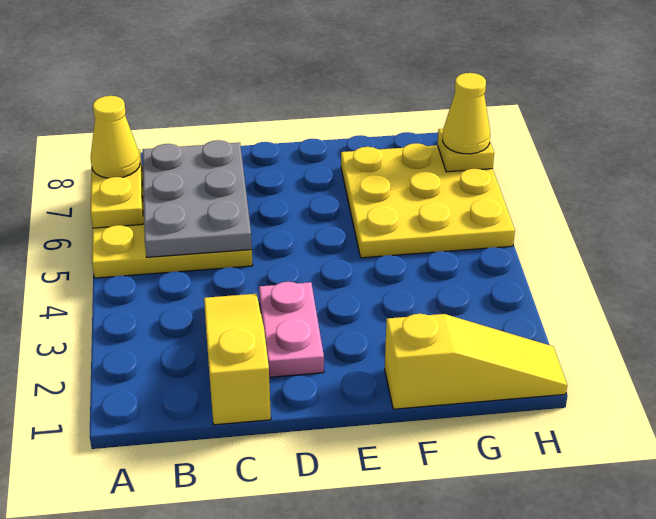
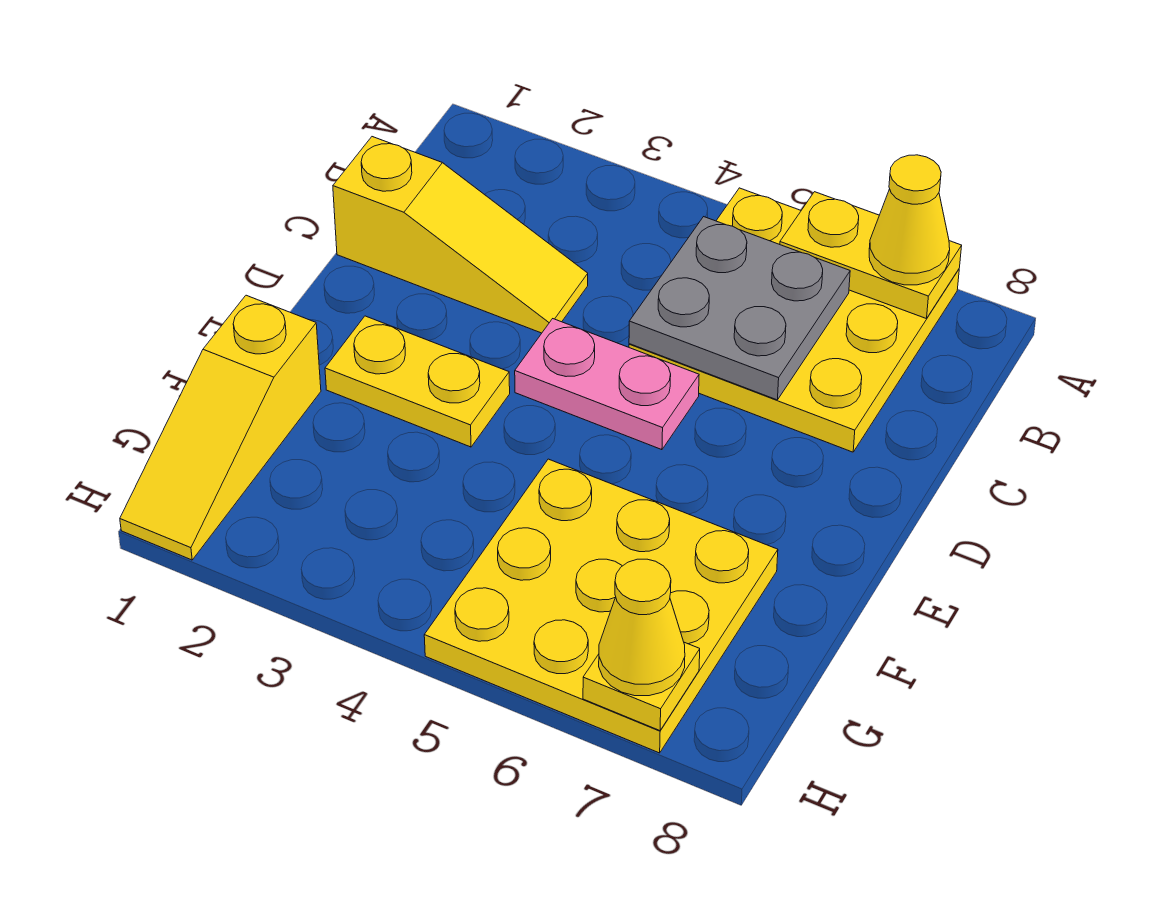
grey 2x3 plate [143,140,252,257] -> grey 2x2 plate [629,217,850,400]
pink 1x2 plate [259,282,324,377] -> pink 1x2 plate moved to [515,319,699,450]
none -> yellow 1x2 plate [325,316,510,447]

